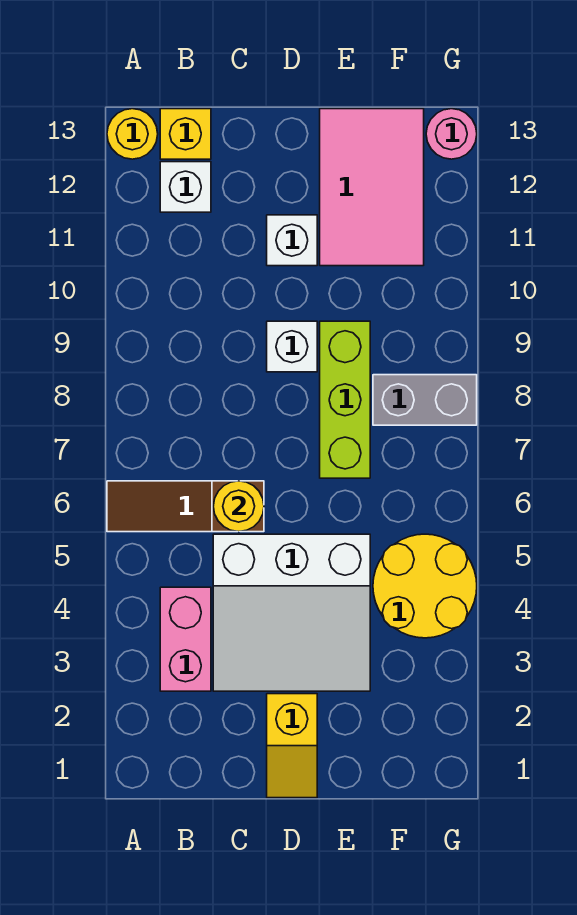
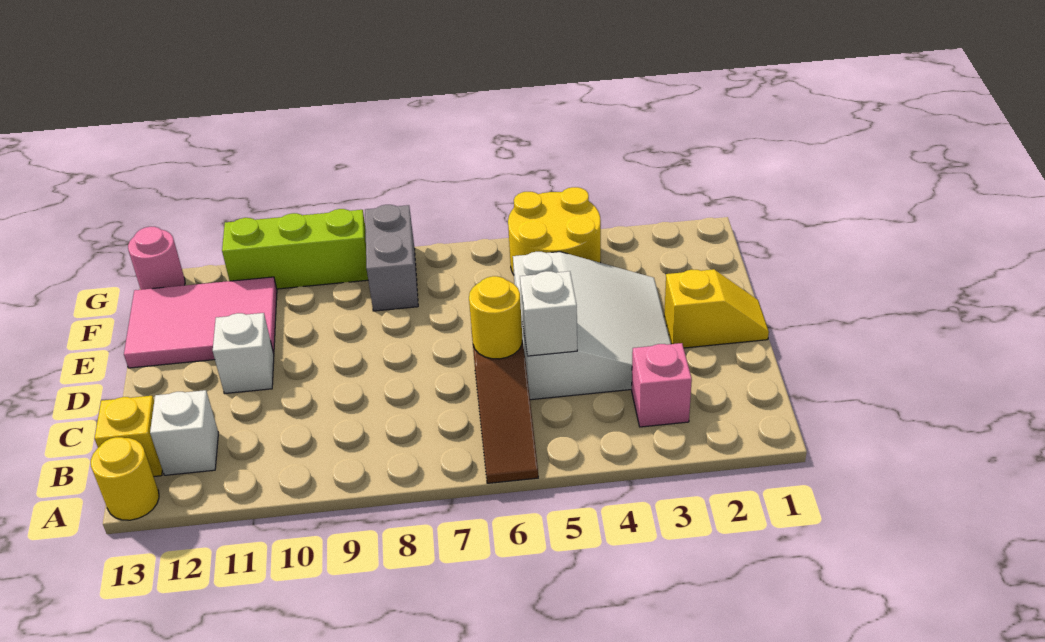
pink 1x2 brick [160,587,211,691] -> pink 1x1 brick [632,343,692,427]
white 1x1 brick [267,321,317,372] -> white 1x1 brick moved to [520,271,577,356]
lime 1x3 brick [320,321,370,478] -> lime 1x3 brick moved to [222,209,368,289]

